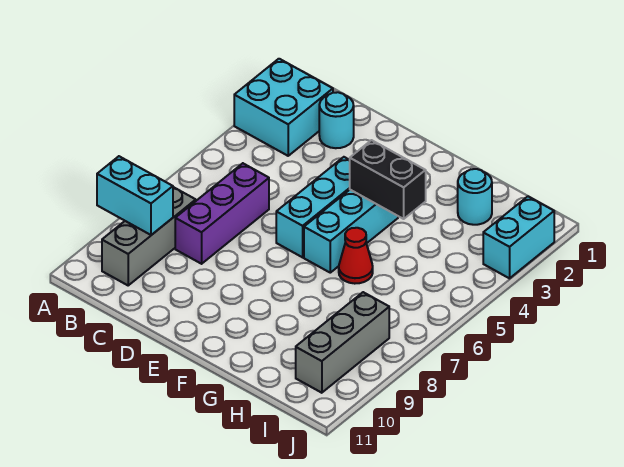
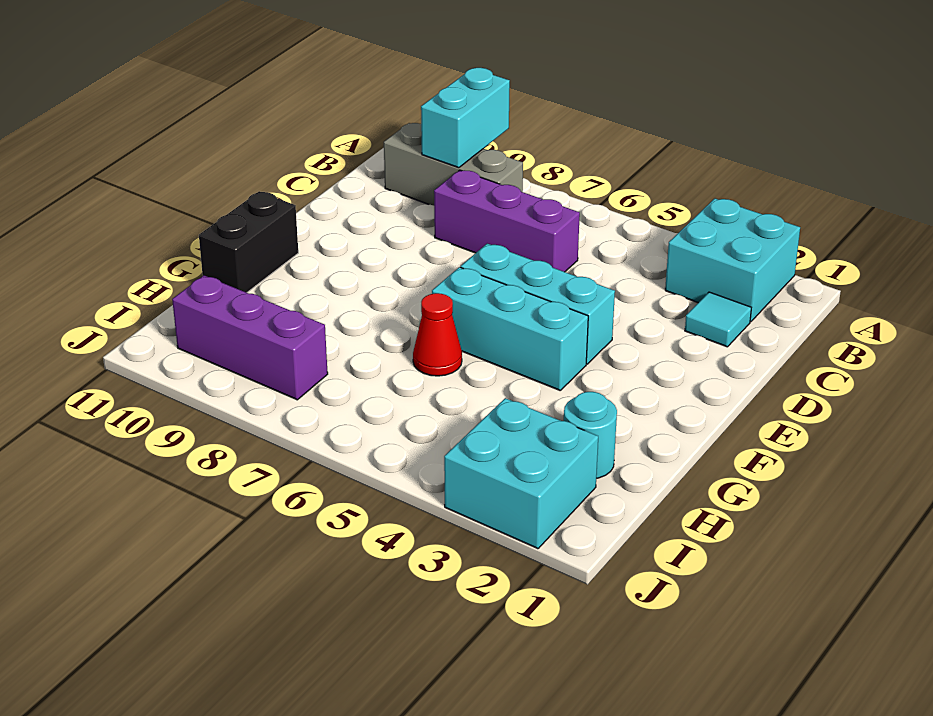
cyan 1x1 round brick [319,92,354,148] -> cyan 1x1 tile [685,292,751,347]
black 1x2 brick [350,140,426,219] -> black 1x2 brick moved to [199,191,298,293]
grey 1x3 brick [296,292,389,393] -> purple 1x3 brick [172,276,328,400]
cyan 1x2 brick [483,196,554,278] -> cyan 2x2 brick [444,398,598,549]

